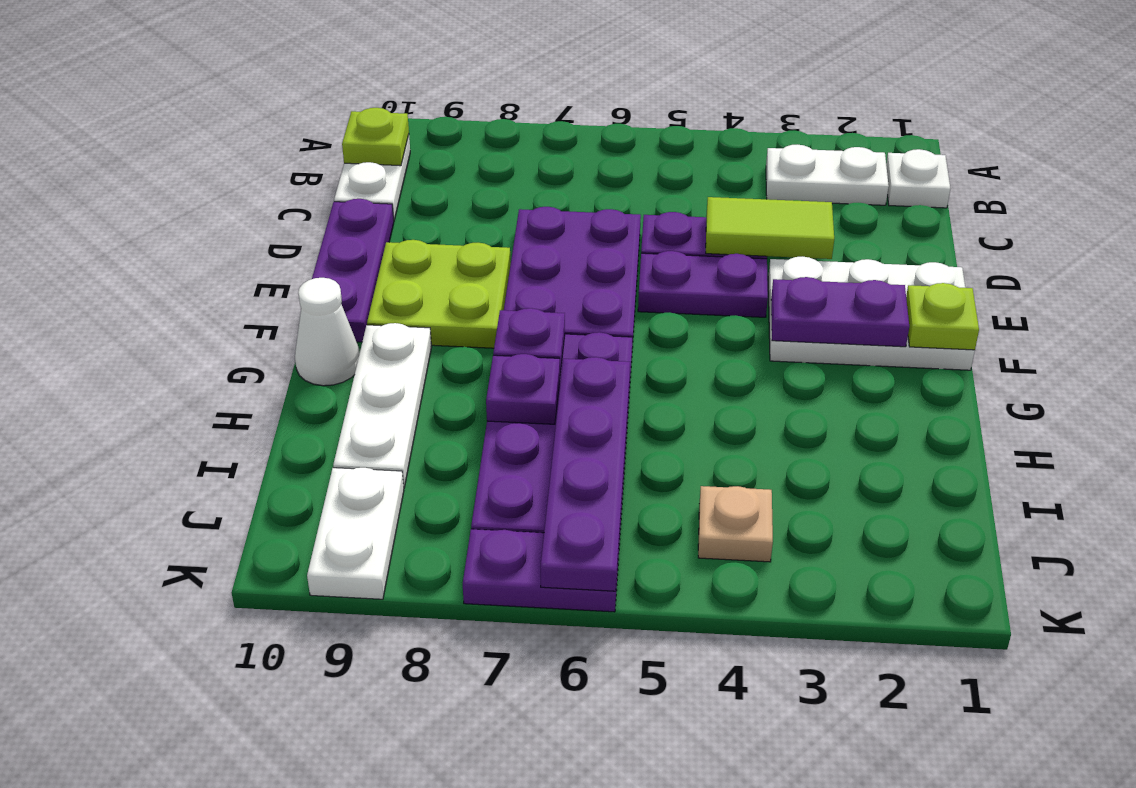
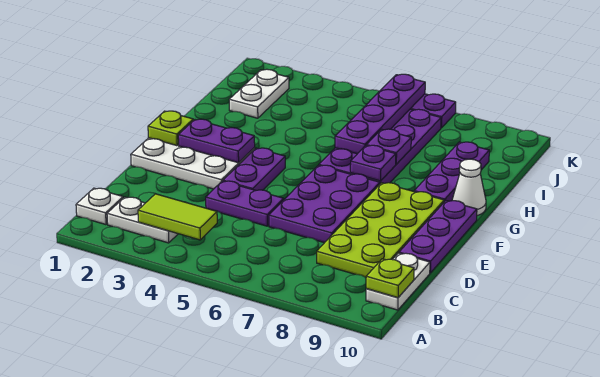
lime 1x2 tile [706,197,834,259] -> lime 1x2 tile moved to [138,194,217,240]
purple 1x2 plate [638,251,768,317] -> purple 1x2 plate turned to [223,148,285,190]
lime 2x2 plate [367,240,511,348] -> lime 2x4 plate [317,183,444,277]
white 1x3 plate [333,323,432,487] -> purple 1x3 plate [414,142,489,202]
tan 1x1 plate [698,486,773,562] -> none
white 1x2 plate [307,468,404,599] -> white 1x2 plate moved to [229,69,289,118]

